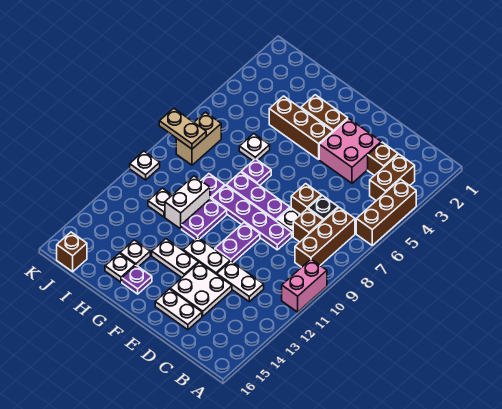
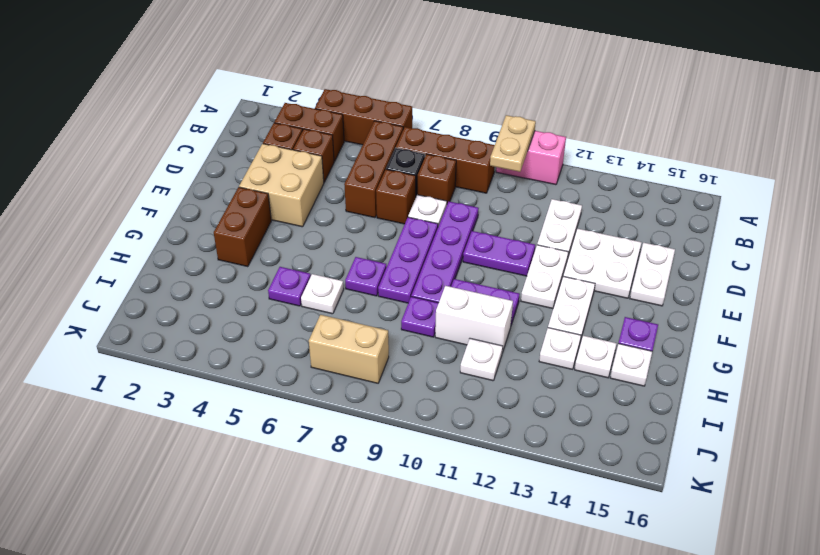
pink 2x2 brick [319,118,381,183] -> tan 2x2 brick [239,144,324,227]
brown 1x3 brick [269,96,333,159] -> brown 1x3 brick moved to [344,121,403,218]
none -> purple 1x1 plate [268,267,311,306]
tan 1x2 plate [159,108,206,149] -> tan 1x2 plate moved to [490,115,536,172]
brown 1x1 brick [57,232,87,272] -> brown 1x1 brick moved to [293,129,334,182]
white 1x1 plate [130,151,160,180] -> white 1x1 plate moved to [539,328,581,369]

